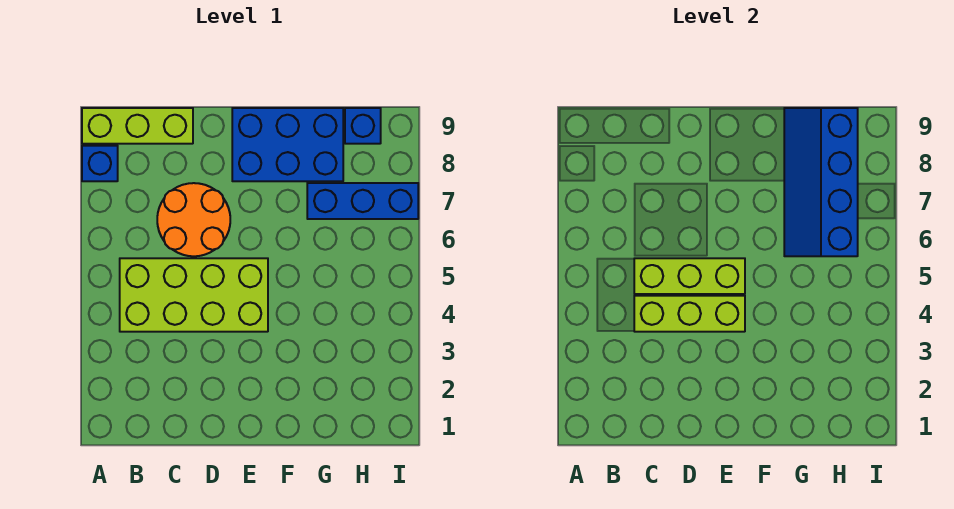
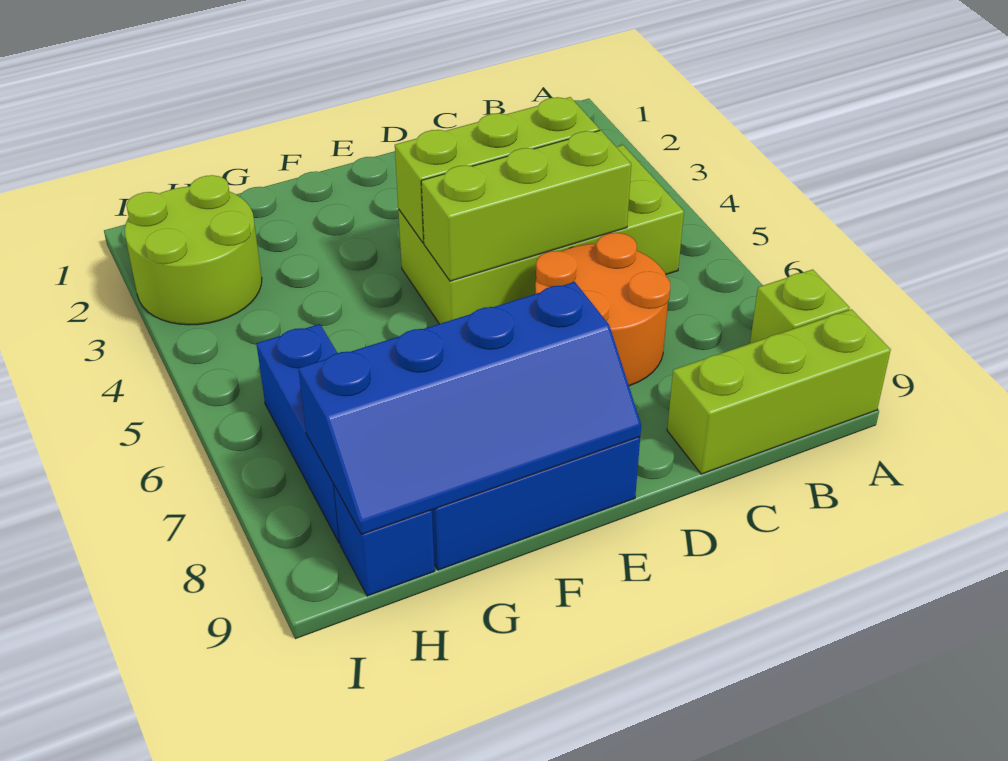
blue 1x1 brick [82,146,118,181] -> lime 1x1 brick [750,269,850,343]
blue 2x4 slope [784,108,858,256] -> blue 2x4 slope turned to [298,282,641,535]
blue 1x3 brick [307,183,418,219] -> blue 1x3 brick turned to [256,324,340,543]
none -> lime 2x2 round brick [125,175,262,325]

